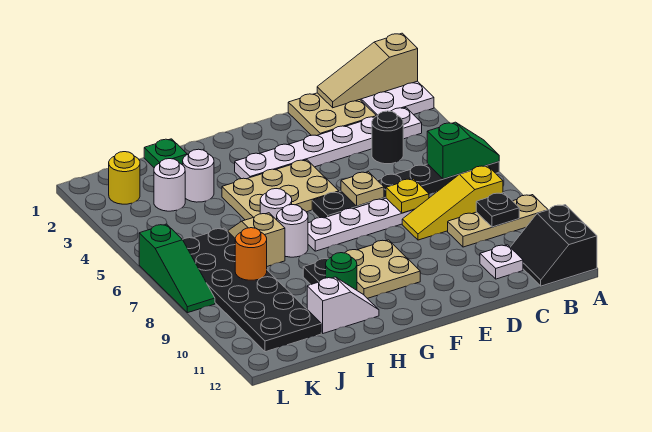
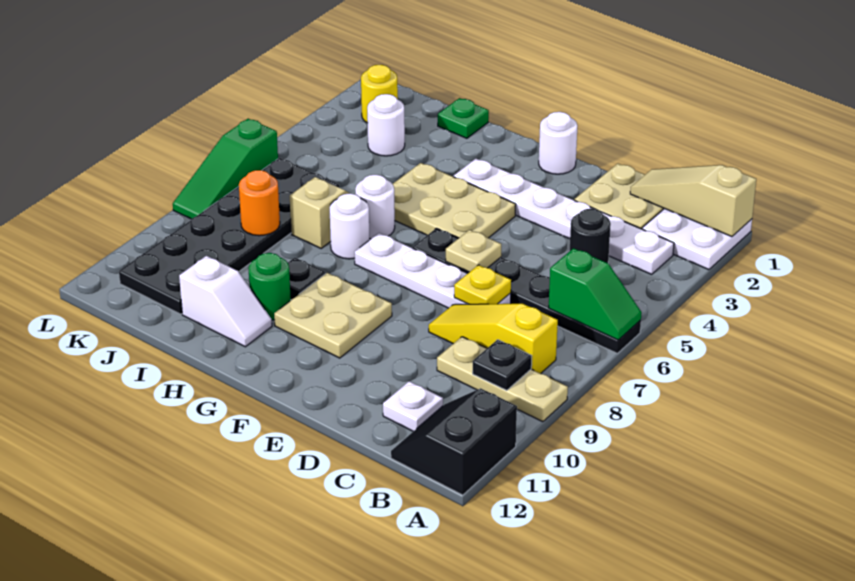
white 1x1 round brick [183,149,214,202] -> white 1x1 round brick moved to [539,112,578,174]

